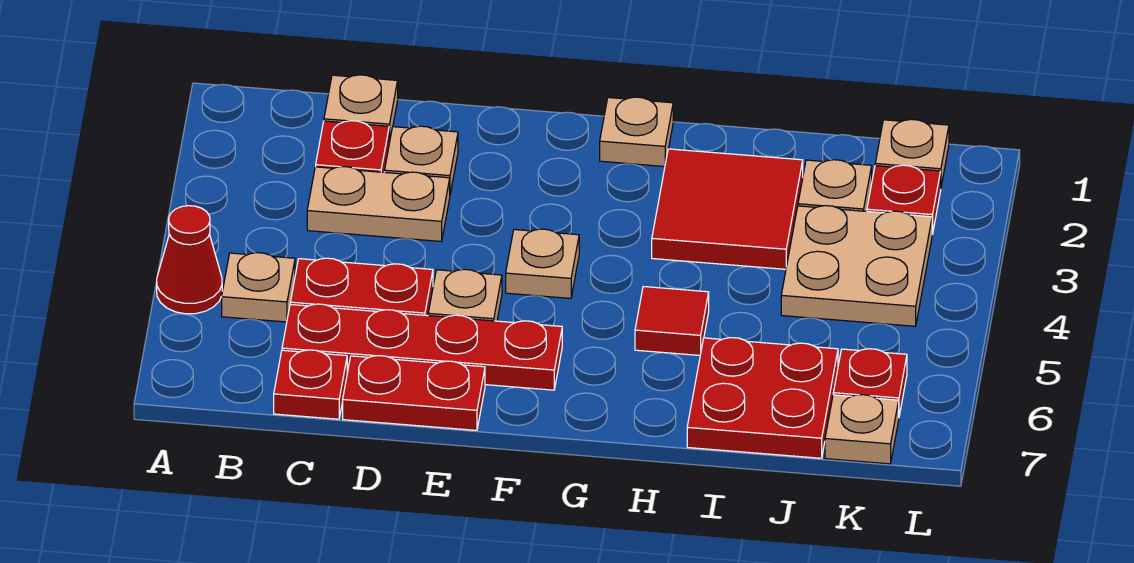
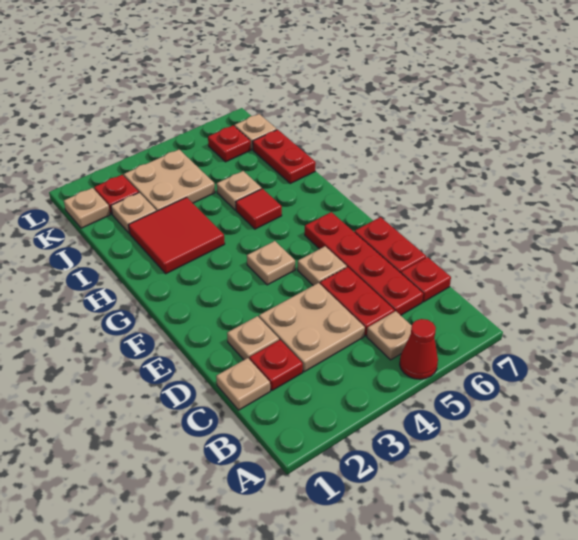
tan 1x2 plate [307,167,450,241] -> tan 2x2 plate [259,283,365,372]
tan 1x1 plate [600,97,673,166] -> tan 1x1 plate moved to [217,171,262,210]
red 2x2 plate [687,338,838,458] -> red 1x2 plate [253,130,316,183]

